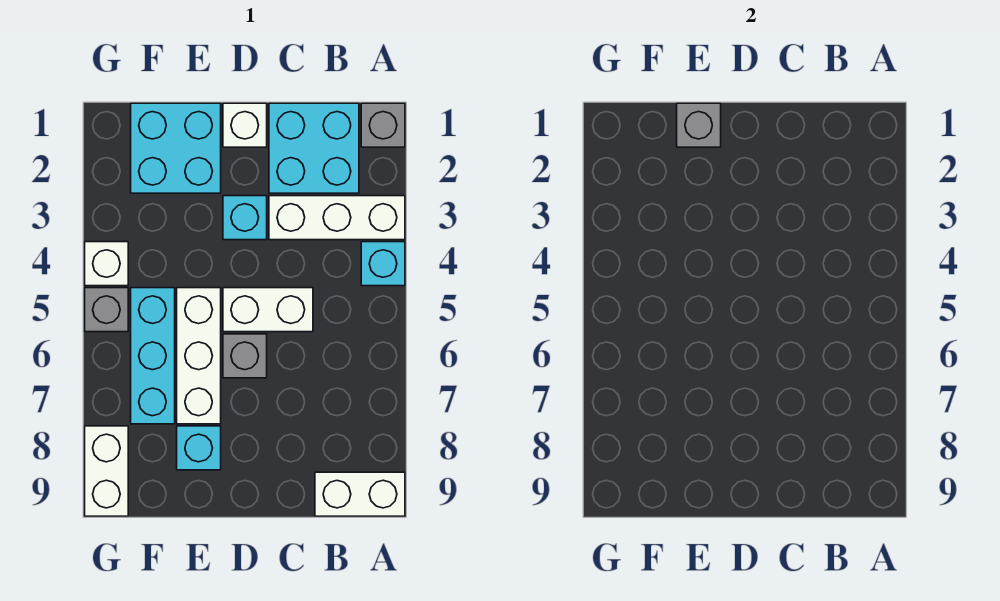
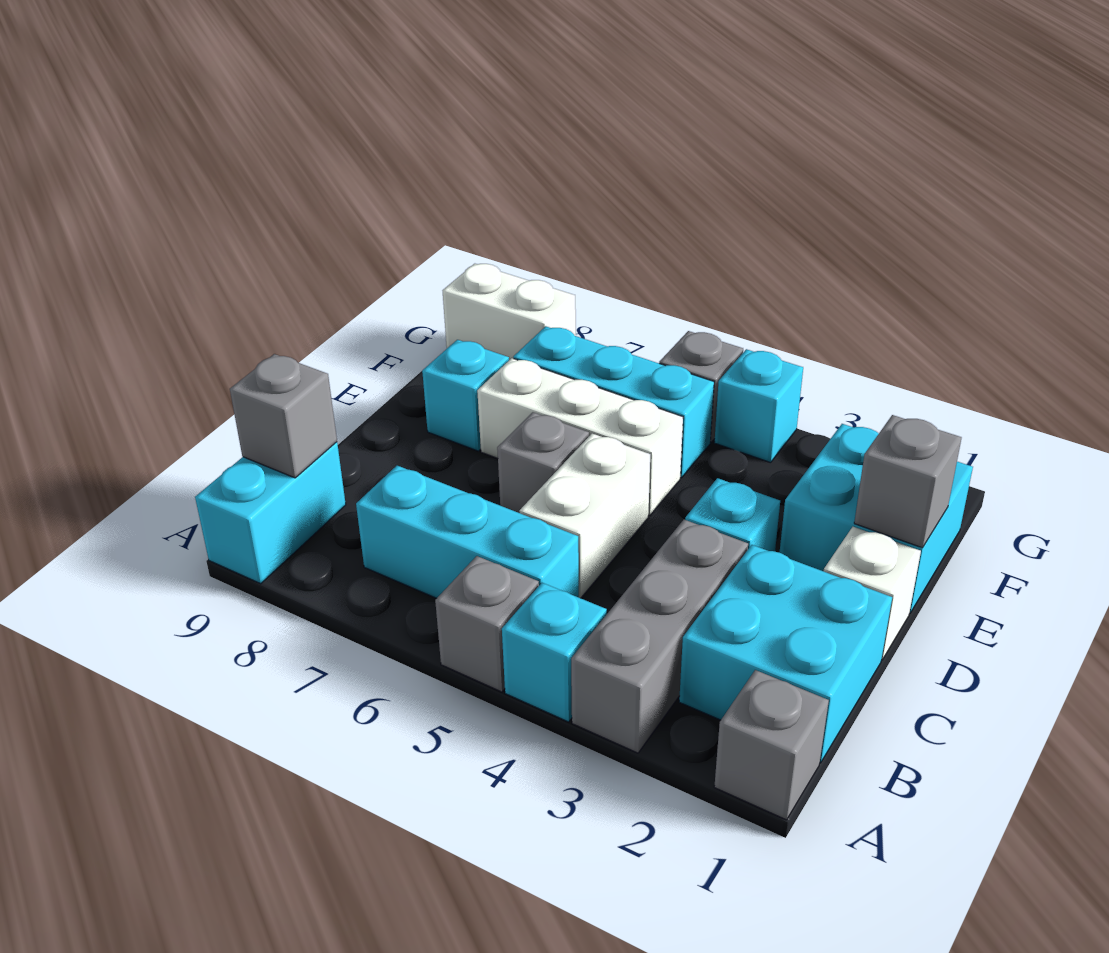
white 1x3 brick [269,196,405,240] -> grey 1x3 brick [571,519,748,753]
none -> grey 1x1 brick [435,556,539,692]
white 1x2 brick [315,472,405,516] -> cyan 1x2 brick [195,442,346,584]
none -> cyan 1x3 brick [356,466,579,598]
none -> grey 1x1 brick [230,354,337,478]
white 1x1 brick [85,242,128,286] -> cyan 1x1 brick [714,349,803,463]

